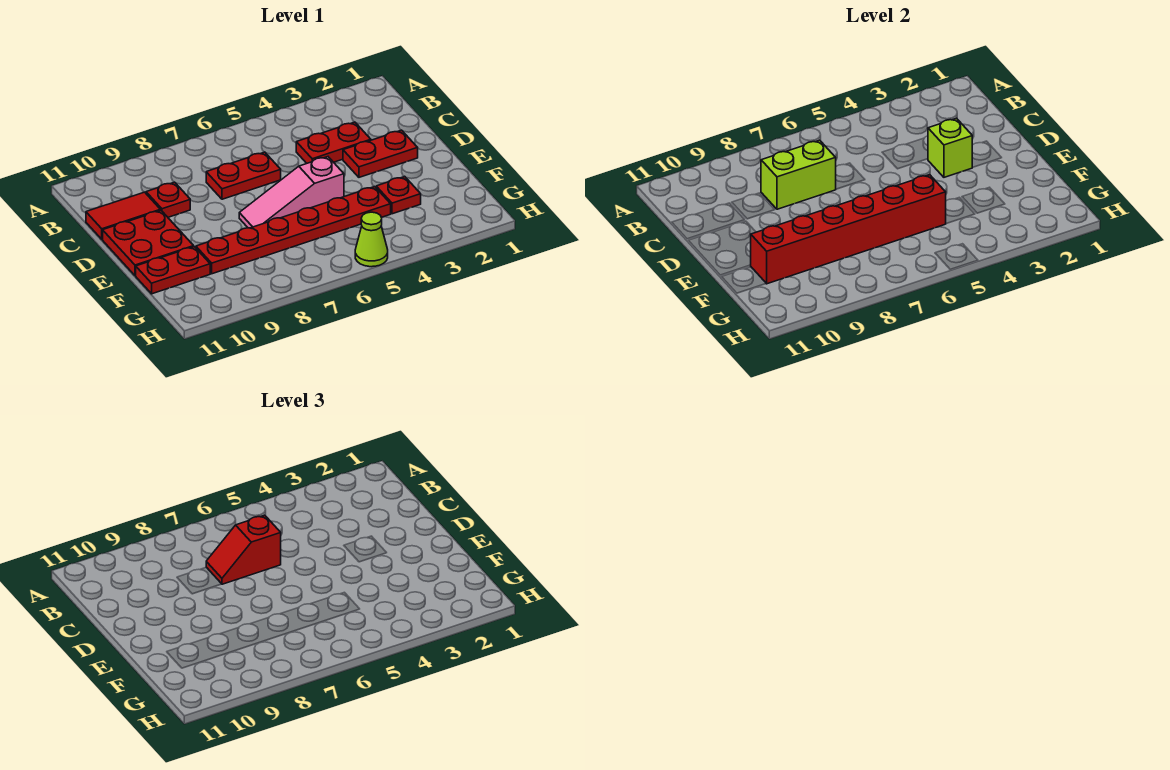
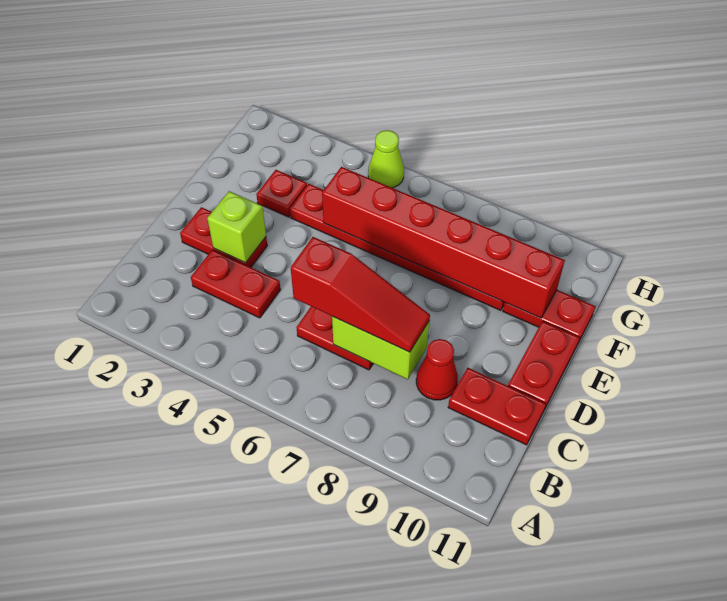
red 1x2 slope [206,515,281,584] -> red 1x3 slope [291,237,430,352]
red 1x1 plate [146,182,190,217] -> red 1x1 cone [416,339,458,400]
red 1x2 tile [86,192,160,239] -> red 1x2 plate [448,368,546,445]
red 2x2 plate [103,210,194,276] -> red 1x2 plate [508,321,580,408]
pink 1x3 slope [239,157,344,228] -> none

